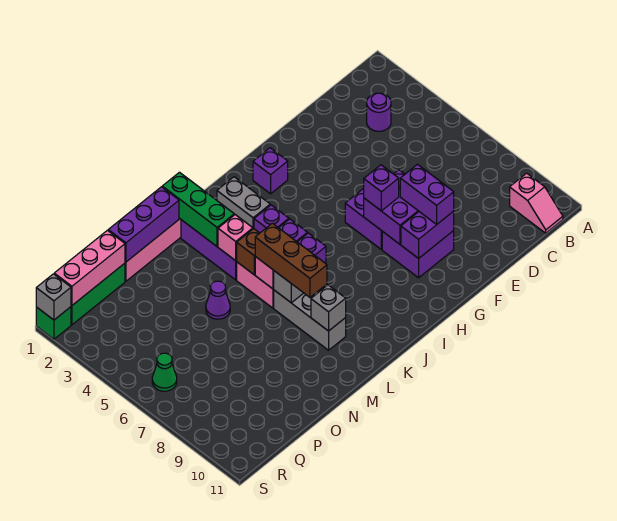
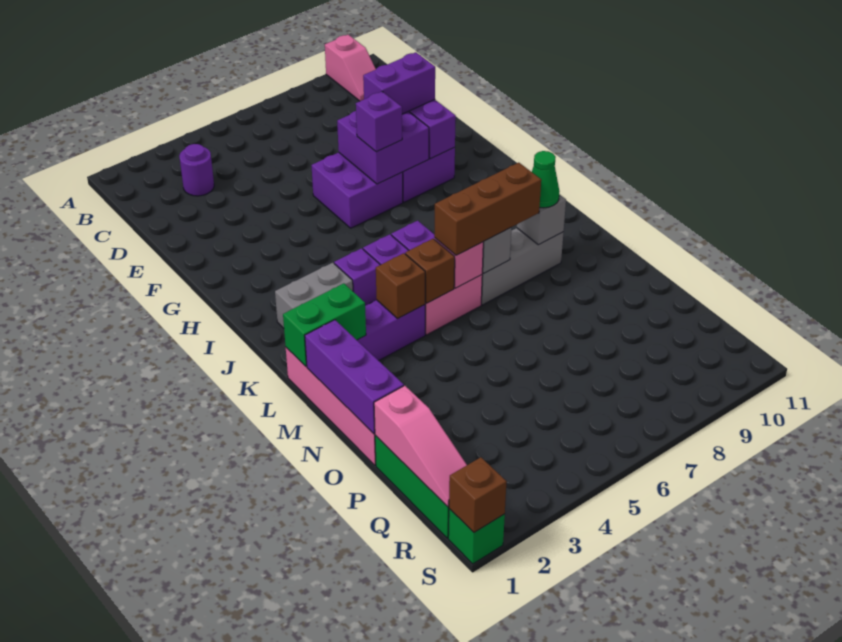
pink 1x2 slope [510,173,563,233] -> pink 1x2 slope turned to [325,35,376,101]
purple 1x1 brick [253,148,288,194] -> none
green 1x3 brick [162,172,234,246] -> green 1x2 brick [283,283,366,366]
pink 1x1 brick [218,215,253,261] -> brown 1x1 brick [376,253,425,319]
purple 1x1 cone [206,281,230,319] -> none
pink 1x3 brick [54,230,125,305] -> pink 1x3 slope [374,386,467,507]
green 1x1 cone [152,353,177,391] -> green 1x1 cone moved to [532,151,560,208]
grey 1x1 brick [36,274,71,320] -> brown 1x1 brick [449,457,507,532]

